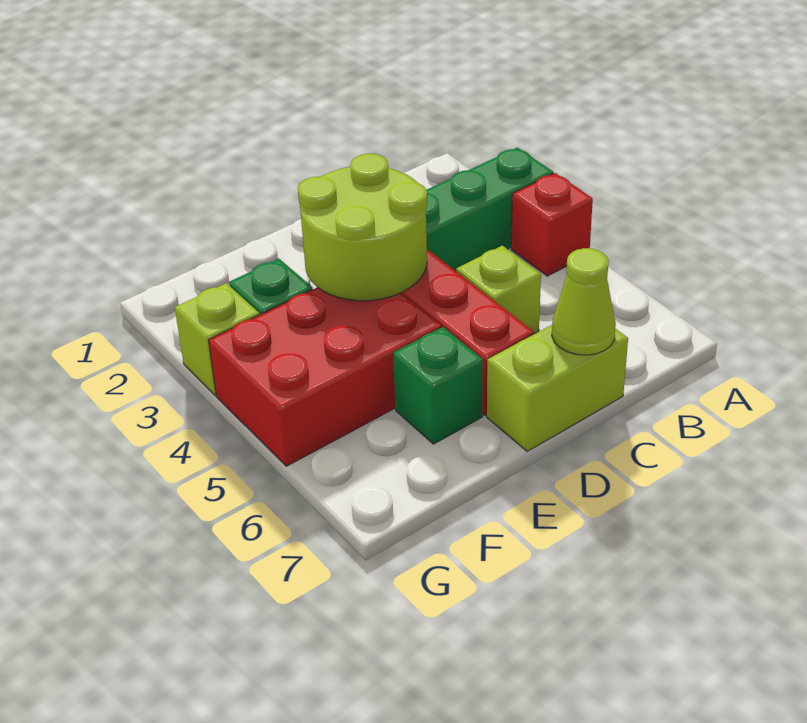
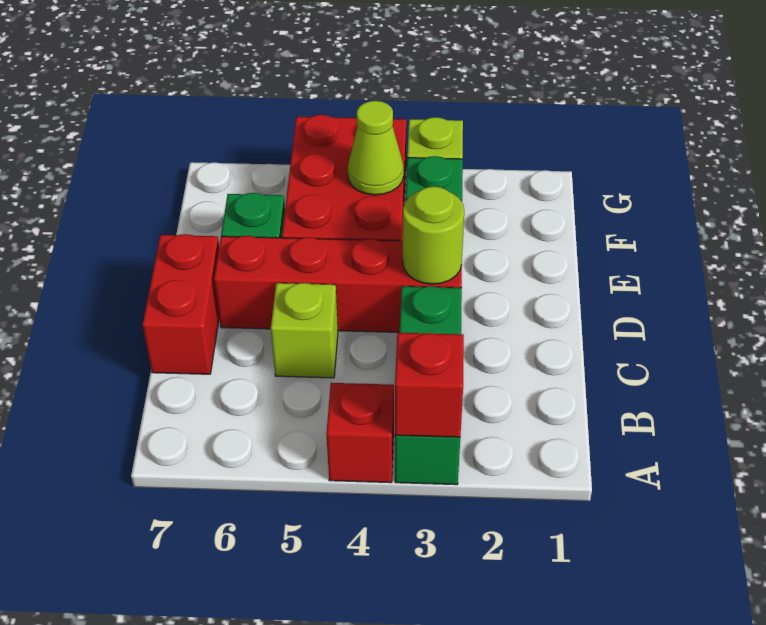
none -> red 1x1 brick [395,332,464,437]
lime 1x2 brick [487,325,628,451] -> red 1x2 brick [142,234,219,374]
lime 1x1 cone [552,248,616,355] -> lime 1x1 cone moved to [348,101,404,195]
lime 2x2 round brick [298,154,427,301] -> lime 1x1 round brick [403,186,464,284]

